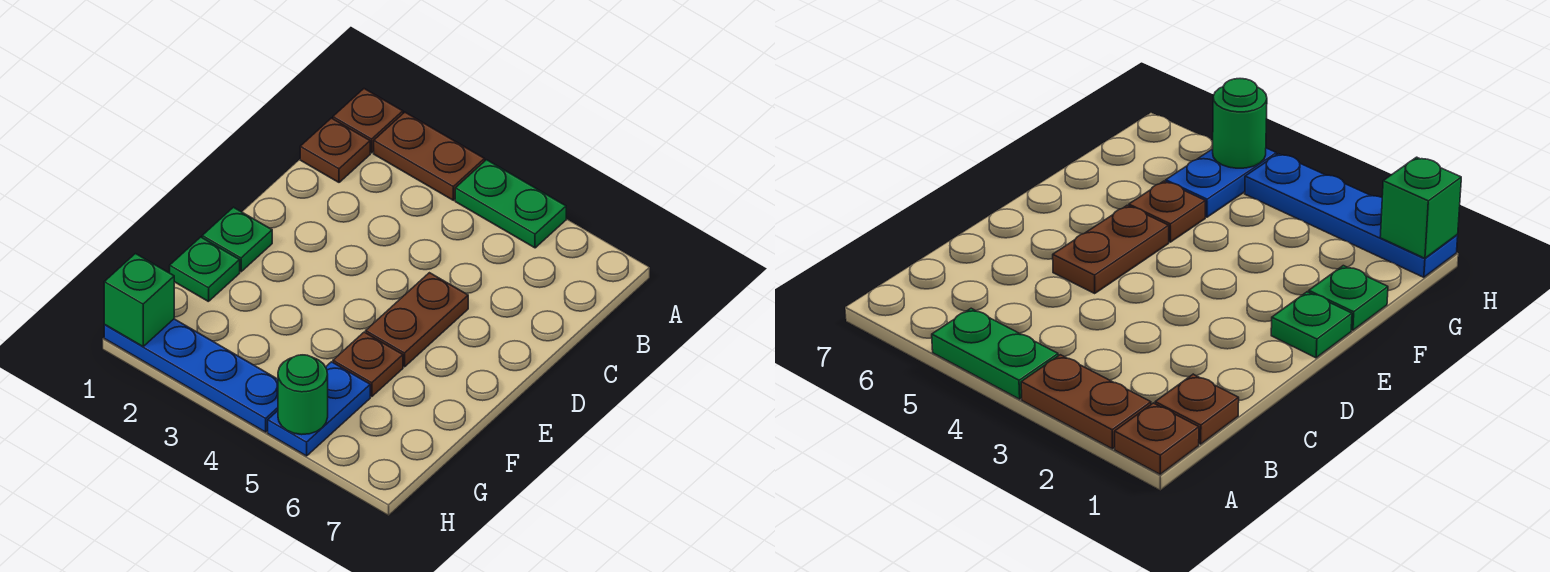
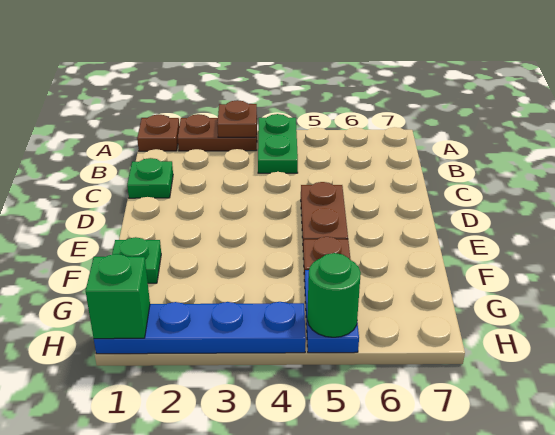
green 1x2 plate [455,160,566,248] -> green 1x2 plate turned to [258,114,298,173]
brown 1x1 plate [300,118,370,182] -> brown 1x1 plate moved to [217,100,257,137]
green 1x1 plate [202,207,272,272] -> green 1x1 plate moved to [127,158,173,198]

